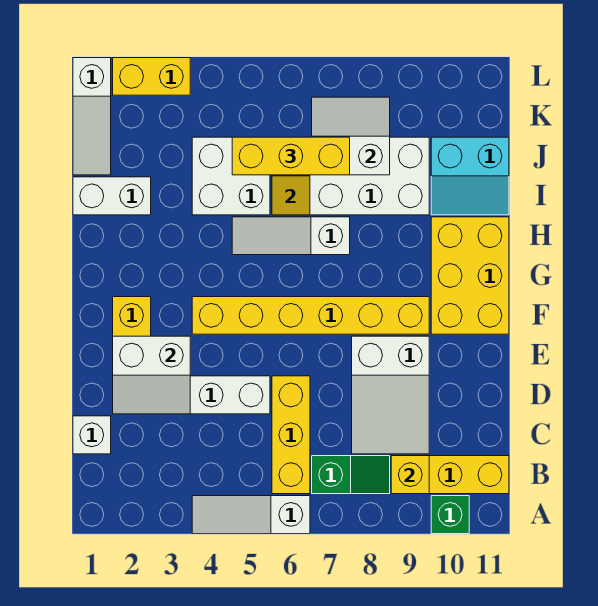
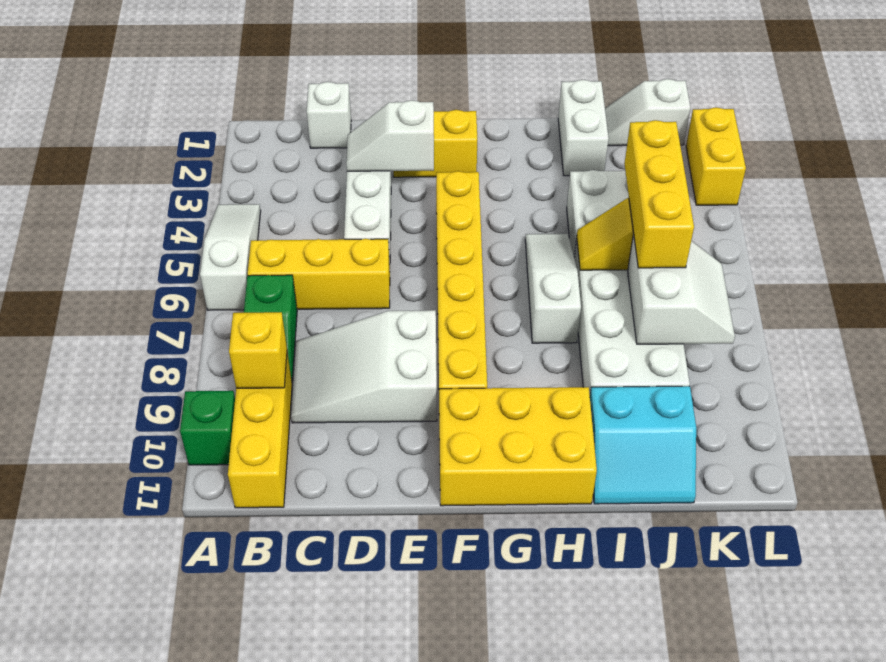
white 2x2 slope [113,336,190,414] -> white 1x2 slope [346,100,434,171]
cyan 2x2 slope [431,137,509,215] -> cyan 2x2 slope turned to [590,386,696,504]
white 1x3 slope [73,58,111,175] -> white 1x2 slope [605,79,690,146]

